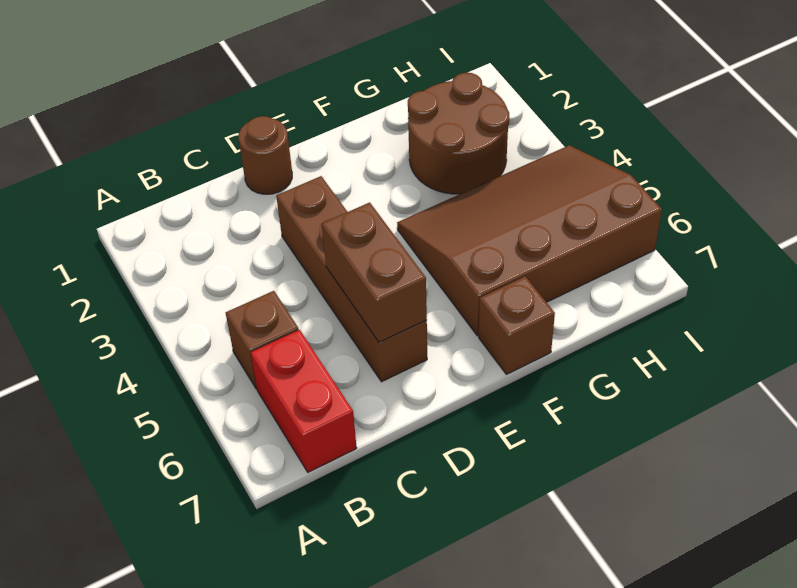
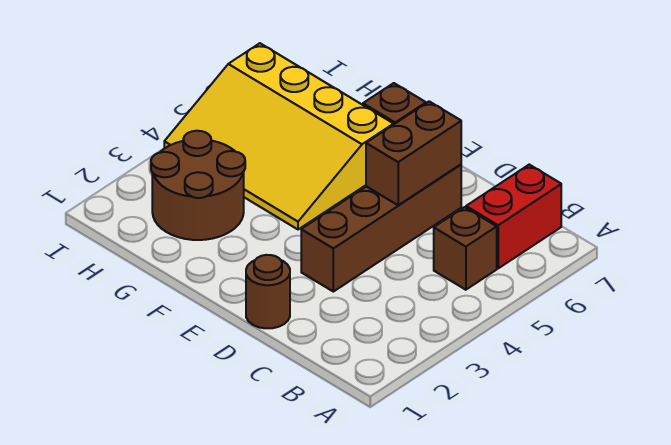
brown 3x4 slope [397,145,662,336] -> yellow 3x4 slope [164,43,394,230]

